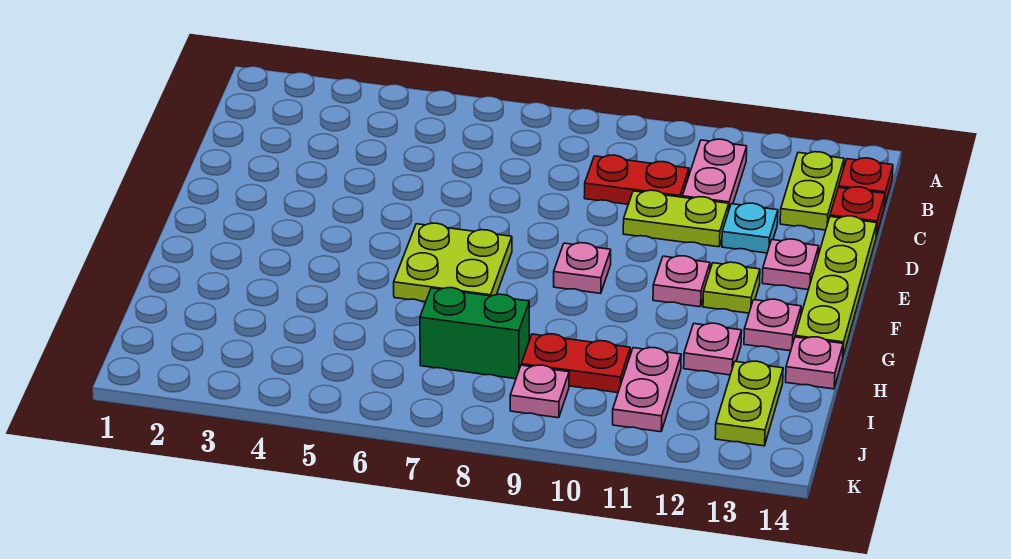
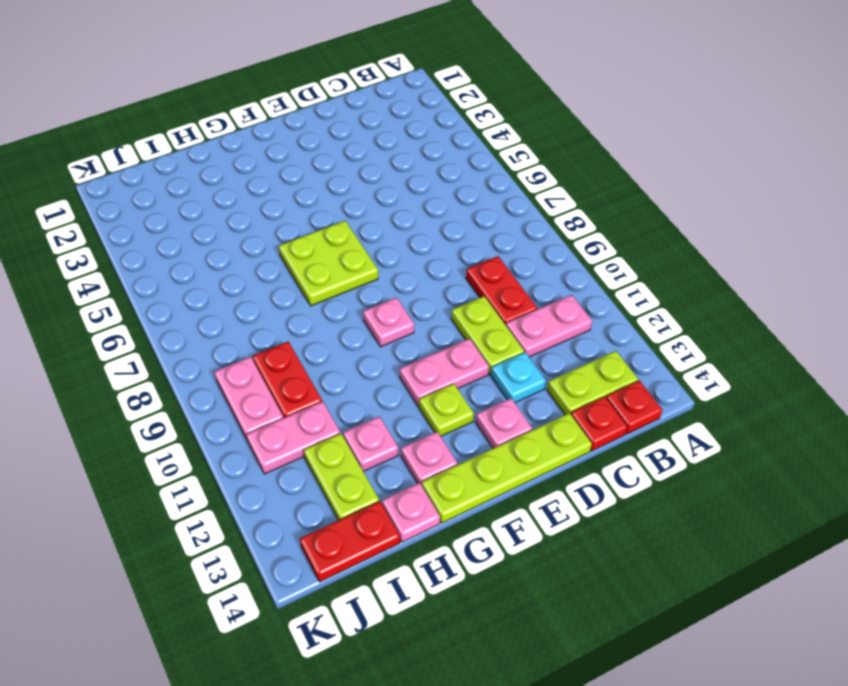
pink 1x1 plate [653,256,710,307] -> pink 1x2 plate [400,339,489,406]
green 1x2 brick [420,288,529,379] -> none
lime 1x2 plate [715,361,783,446] -> lime 1x2 plate turned to [304,433,379,520]
none -> red 1x2 plate [300,501,400,582]
pink 1x1 plate [510,365,569,418] -> pink 1x2 plate [214,357,283,441]

